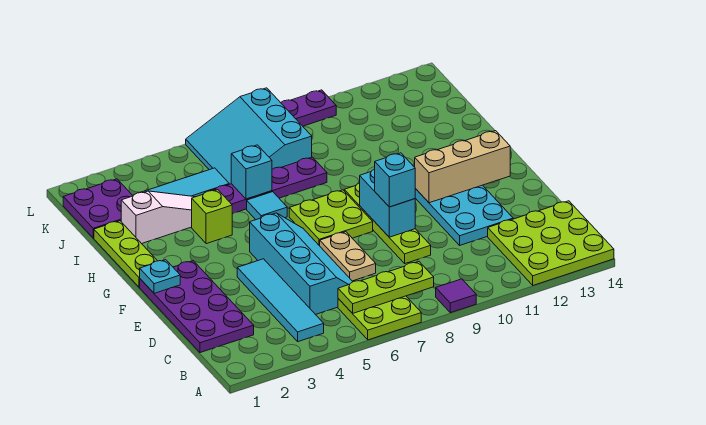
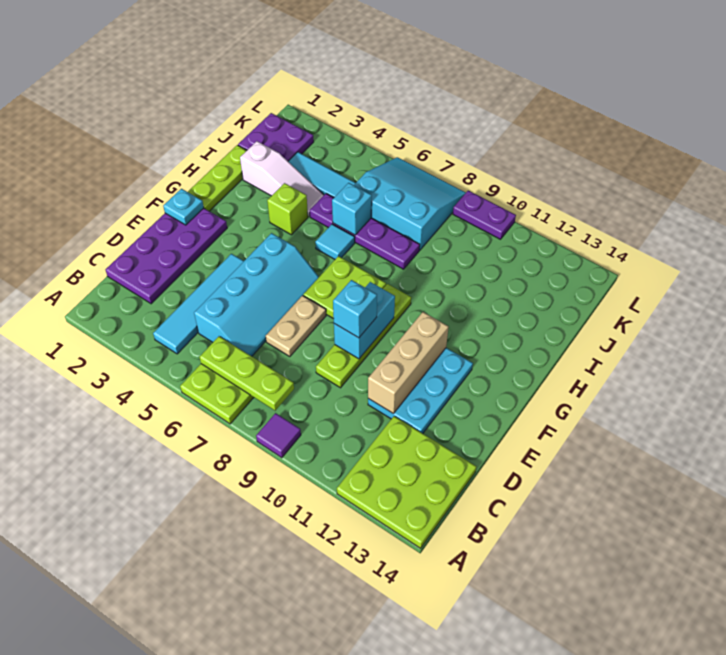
tan 1x3 brick [415,131,510,203] -> tan 1x3 brick turned to [368,312,449,414]
cyan 3x3 slope [186,88,312,184] -> cyan 3x3 slope turned to [354,157,466,250]

